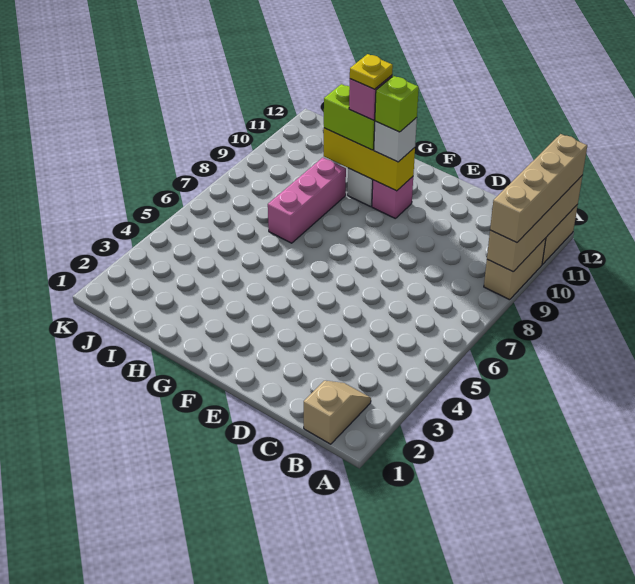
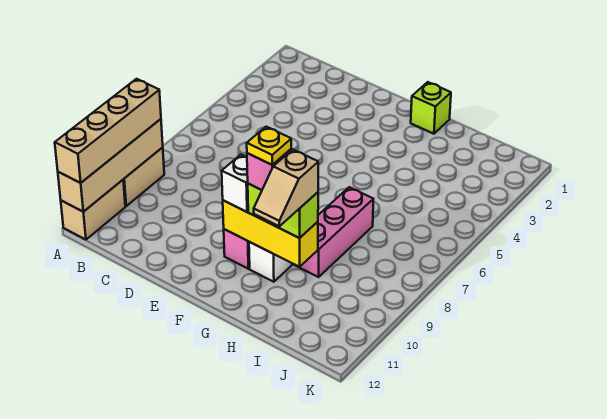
tan 1x2 slope [304,381,371,444] -> tan 1x2 slope moved to [254,150,318,226]
lime 1x1 brick [375,76,419,132] -> lime 1x1 brick moved to [411,82,451,134]

